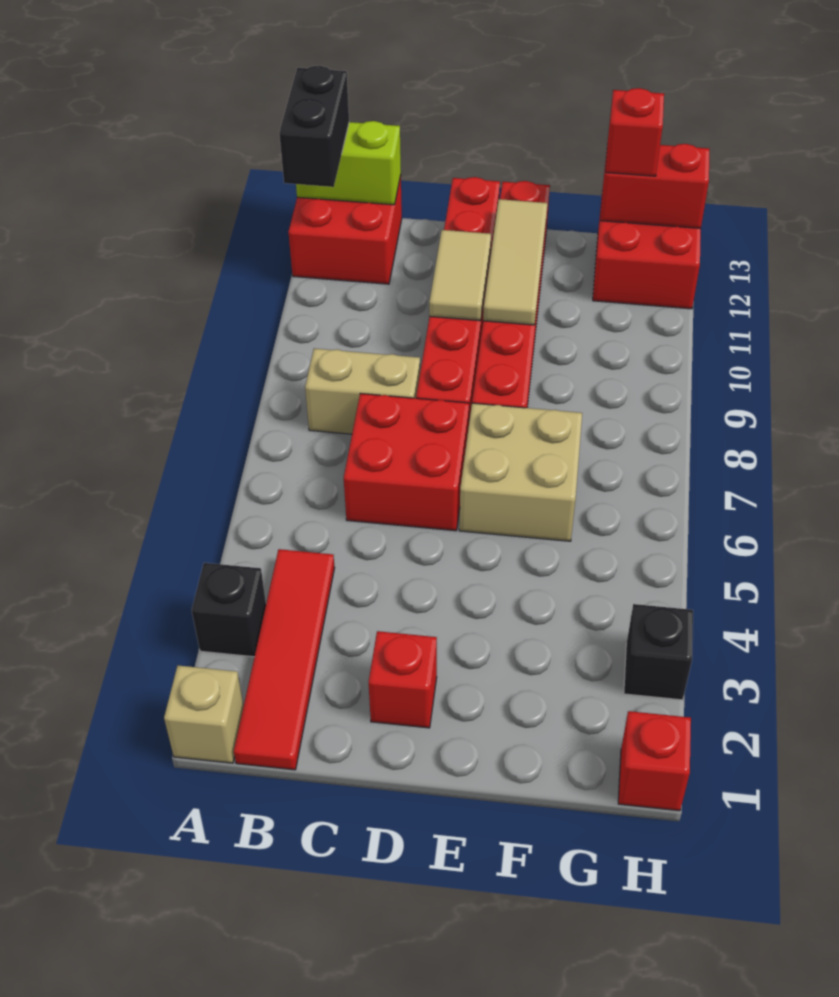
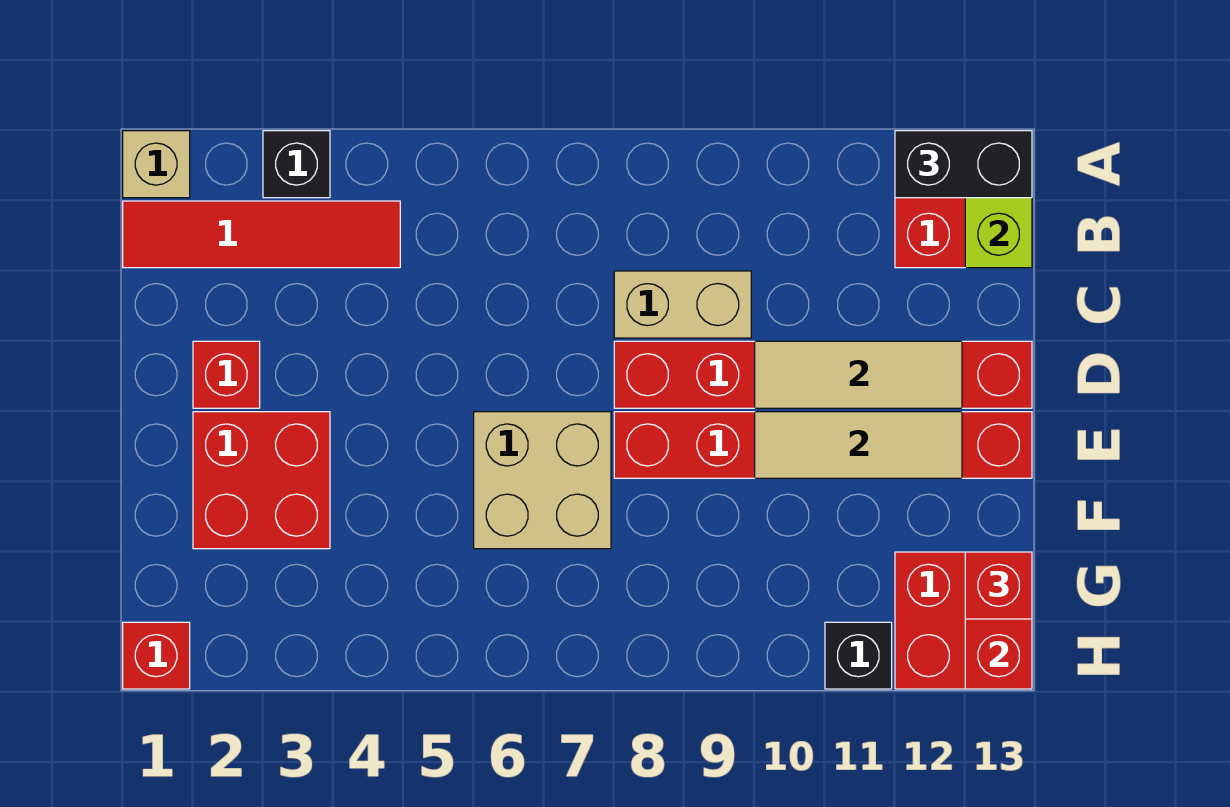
tan 1x2 brick [305,348,420,434] -> tan 1x2 brick turned to [614,271,751,338]
red 2x2 brick [344,393,469,531] -> red 2x2 brick moved to [193,412,330,549]
tan 1x2 tile [429,230,491,321] -> tan 1x3 tile [755,341,962,408]
black 1x1 brick [624,604,693,700] -> black 1x1 brick moved to [825,622,892,689]

